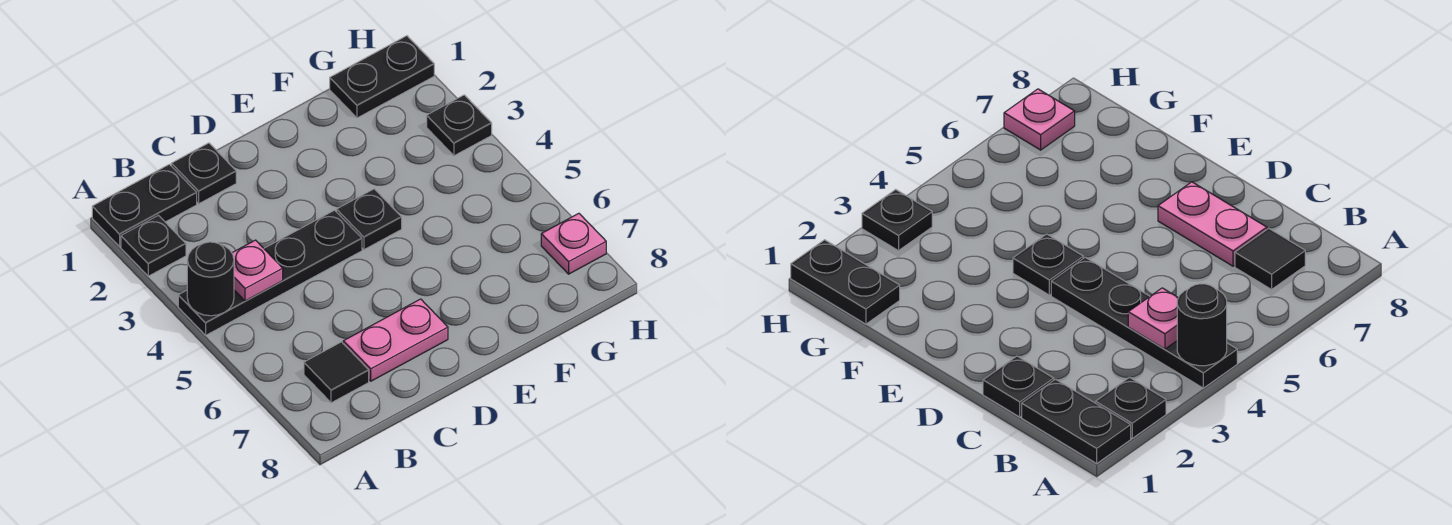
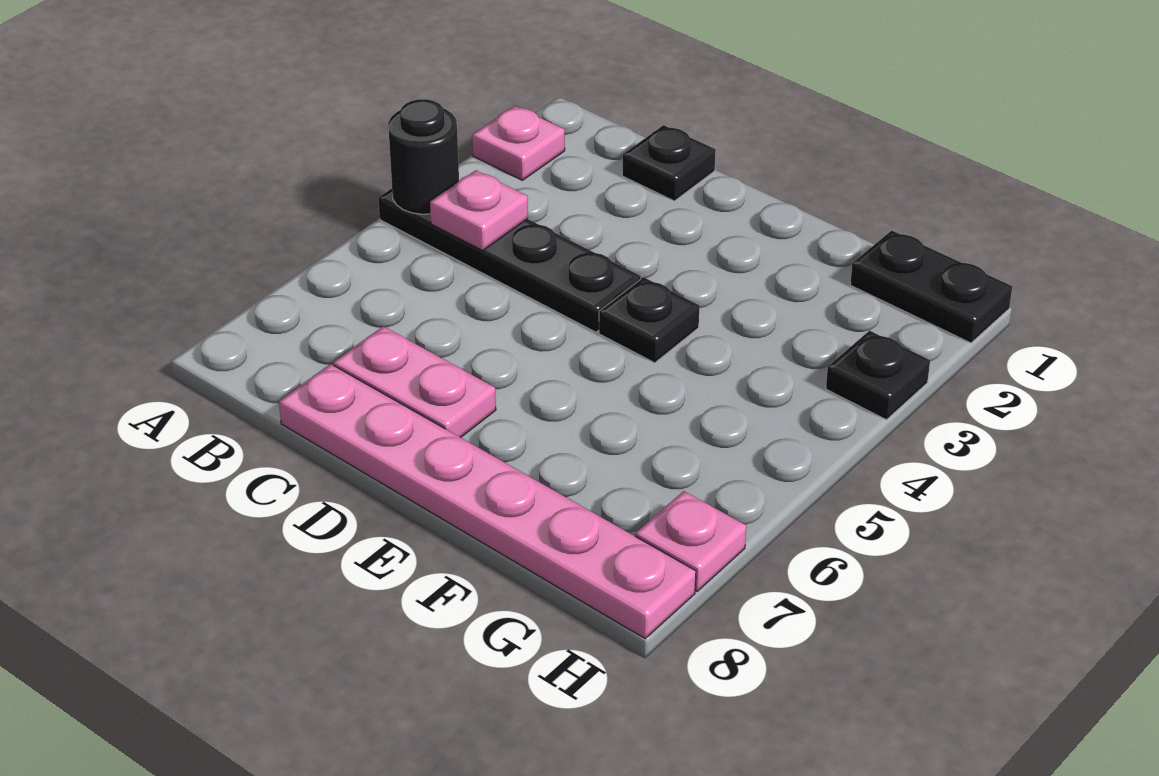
black 1x2 plate [92,164,197,247] -> none
black 1x1 plate [121,215,186,276] -> pink 1x1 plate [472,106,565,180]
black 1x1 tile [304,342,369,403] -> none
none -> pink 1x6 plate [279,364,696,639]

